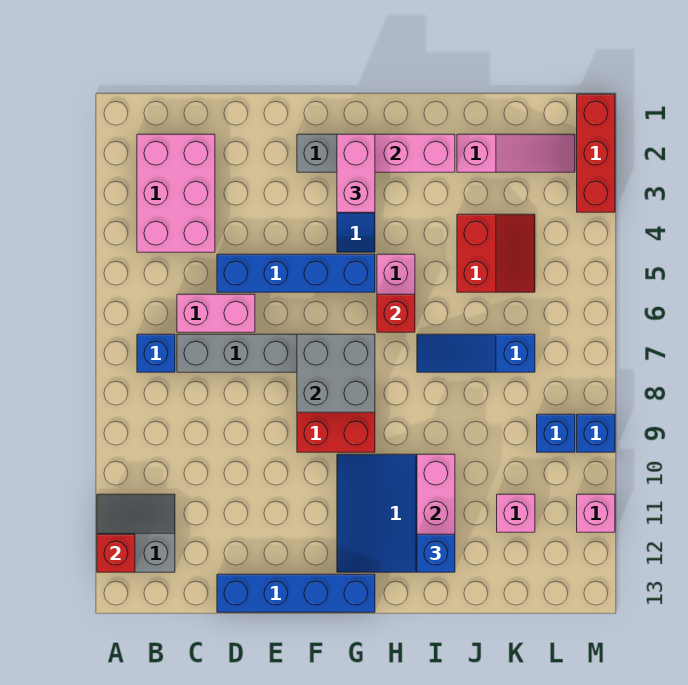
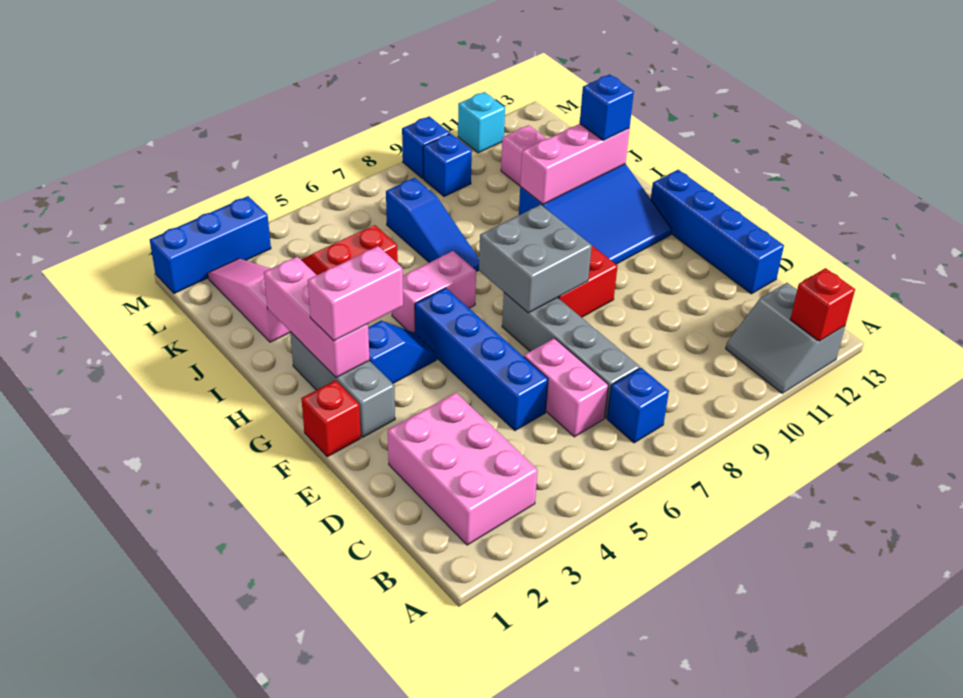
pink 2x3 brick [137,134,215,252] -> pink 2x3 brick turned to [388,393,538,545]
red 1x1 brick [377,294,415,332] -> red 1x1 brick moved to [301,380,361,457]
red 1x3 brick [577,94,615,212] -> blue 1x3 brick [150,196,271,293]
pink 1x1 brick [577,494,615,532] -> cyan 1x1 brick [458,92,505,153]

